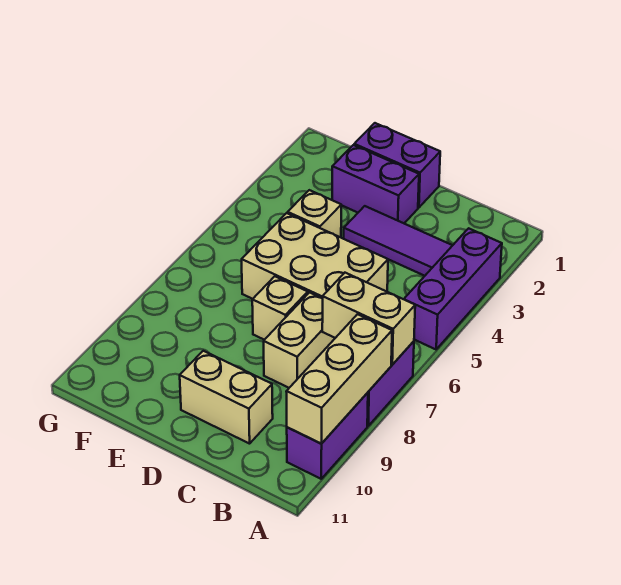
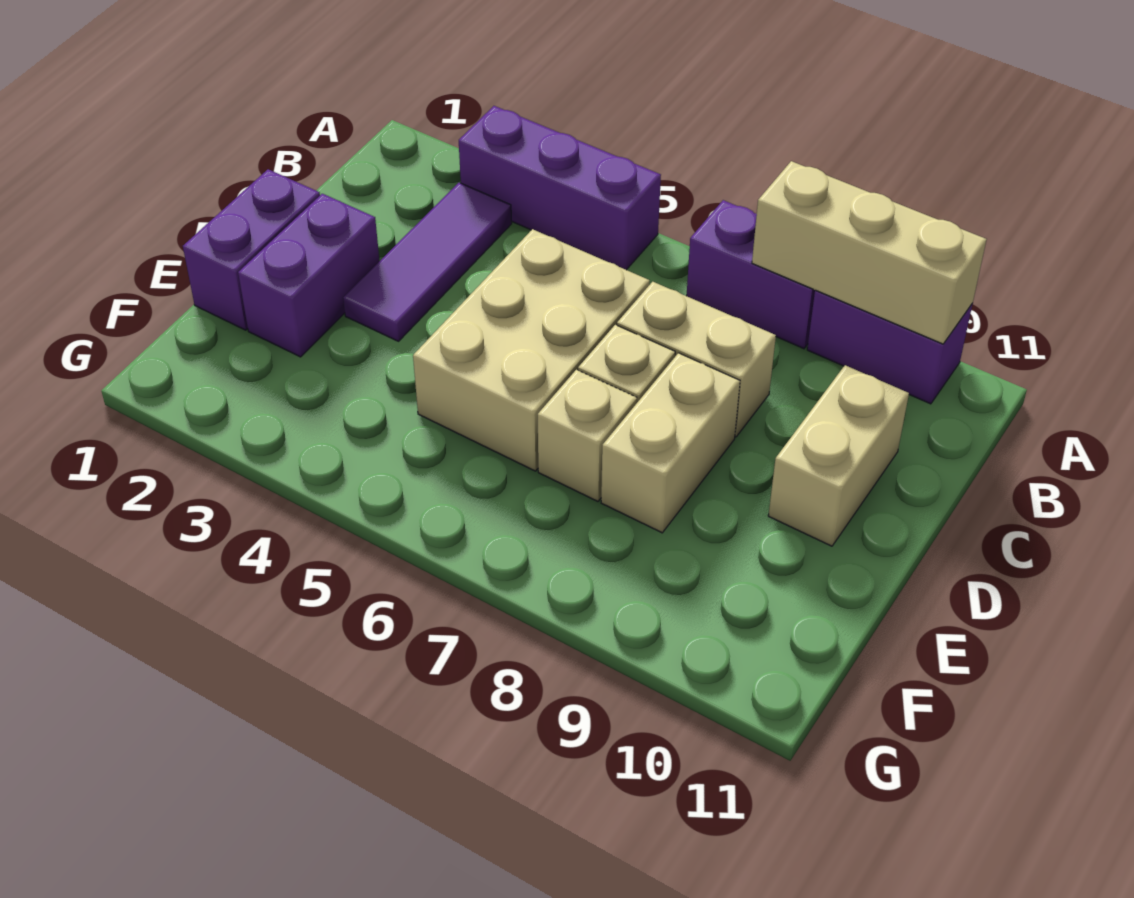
tan 1x2 brick [322,273,415,365] -> tan 1x2 brick moved to [601,353,740,533]
tan 1x1 brick [288,190,341,237] -> tan 1x1 brick moved to [538,370,637,501]

